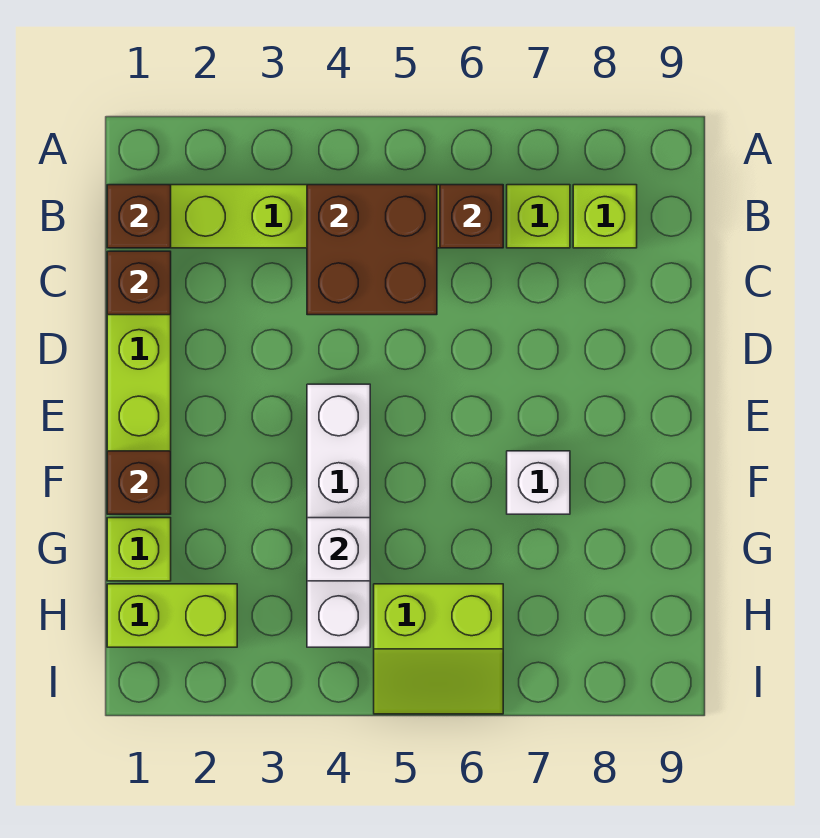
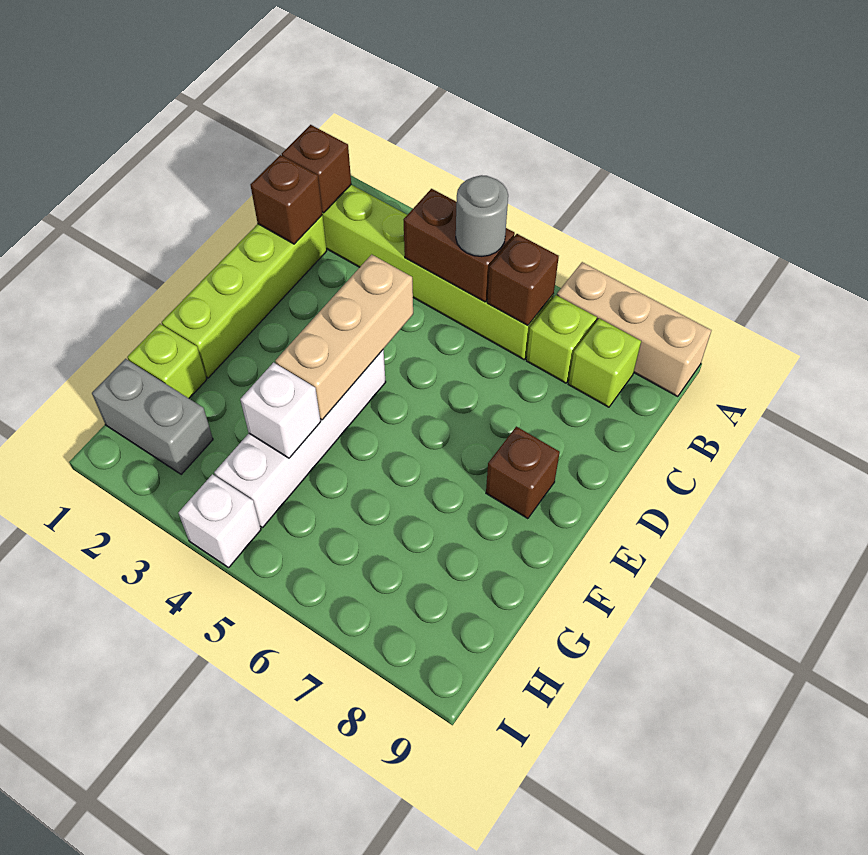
none -> tan 1x3 brick [557,262,711,397]
brown 2x2 brick [307,185,437,315] -> brown 1x2 brick [403,189,515,302]
none -> grey 1x1 round brick [456,175,508,257]
none -> tan 1x3 brick [275,254,413,420]
brown 1x1 brick [107,451,171,514] -> brown 1x1 brick moved to [486,426,560,519]
white 1x1 brick [507,451,570,514] -> white 1x1 brick moved to [178,474,261,568]
lime 1x2 brick [107,584,237,647] -> grey 1x2 brick [92,359,213,474]
lime 2x2 slope [374,584,503,714] -> none

